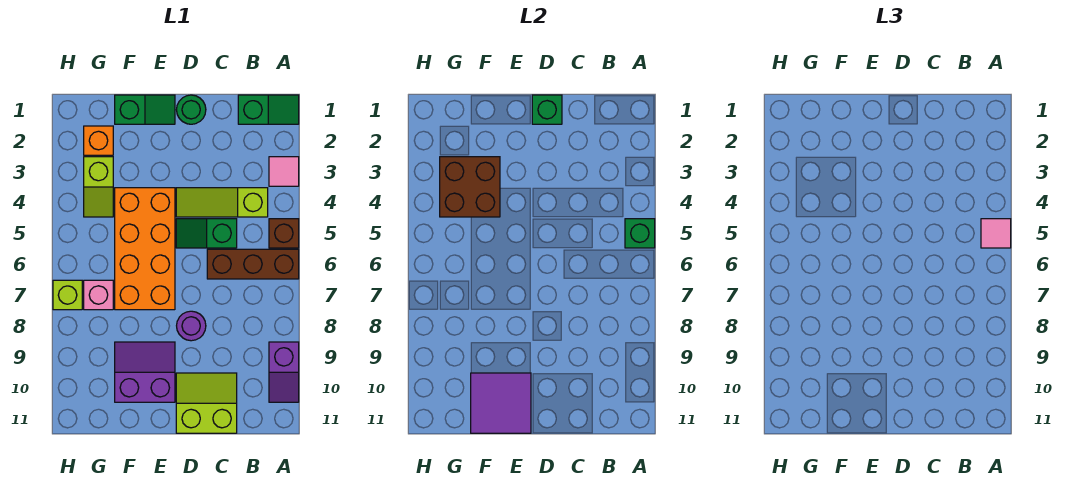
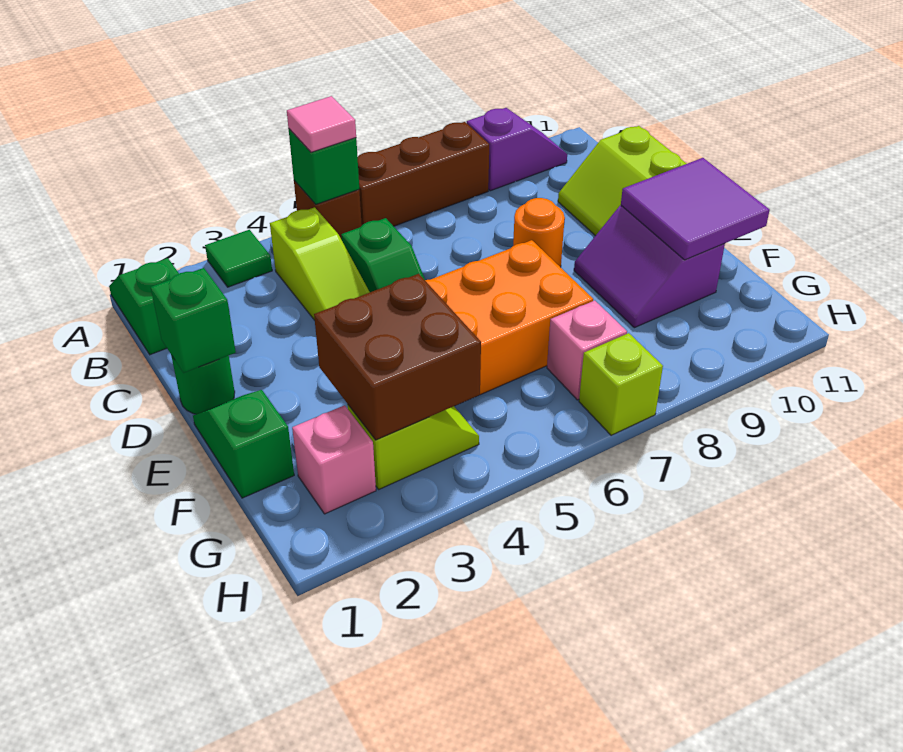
pink 1x1 tile [269,157,299,186] -> green 1x1 tile [205,230,272,287]
brown 1x3 brick [207,249,299,279] -> brown 1x3 brick turned to [358,122,489,226]
purple 1x1 round brick [177,311,206,341] -> orange 1x1 round brick [513,198,565,267]
orange 1x1 brick [84,126,113,155] -> pink 1x1 brick [292,405,376,514]

